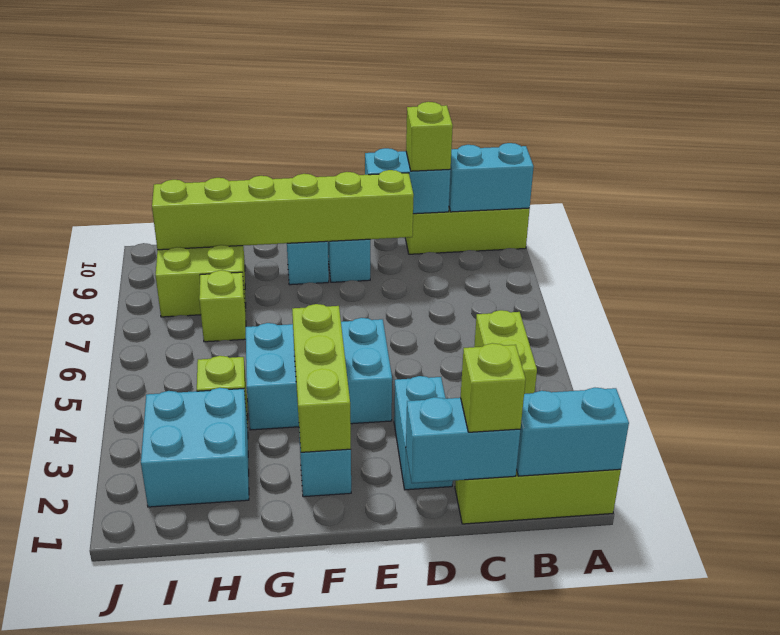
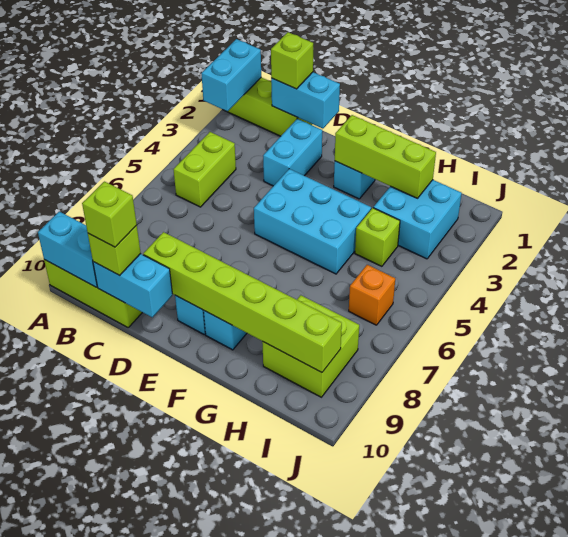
cyan 1x2 brick [516,388,629,476] -> cyan 1x2 brick turned to [201,39,261,111]
lime 1x3 brick [292,304,351,452] -> lime 1x3 brick turned to [335,115,436,198]
lime 1x1 brick [199,270,246,342] -> lime 1x1 brick moved to [82,182,137,247]
none -> orange 1x1 brick [349,265,395,325]

